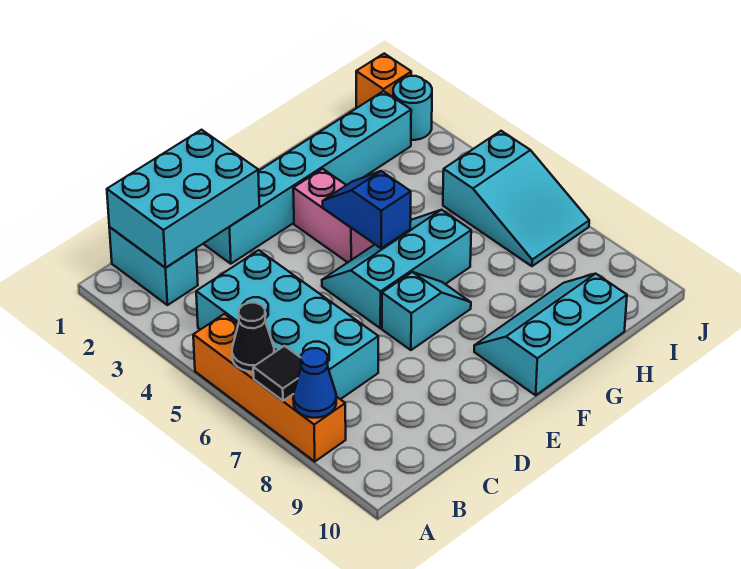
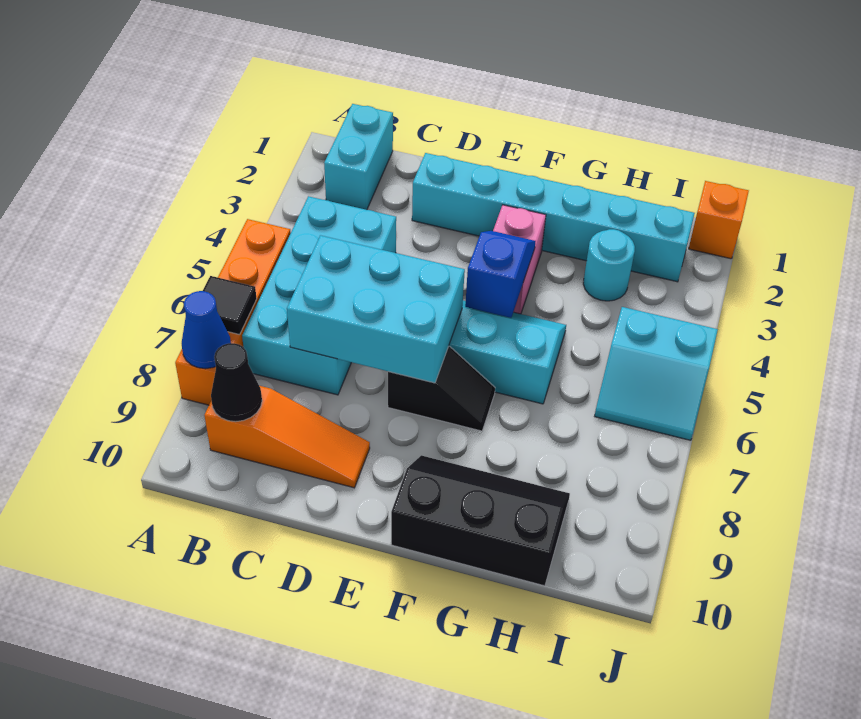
black 1x1 cone [232,303,274,372] -> black 1x1 cone moved to [211,343,262,422]
cyan 2x3 brick [107,130,259,268] -> cyan 2x3 brick moved to [287,235,465,383]
none -> orange 1x3 slope [204,386,370,488]
cyan 1x2 slope [382,272,471,350] -> black 1x2 slope [388,346,495,431]
cyan 2x3 slope [474,274,627,395] -> black 2x3 slope [391,455,570,586]
cyan 2x3 slope [443,131,589,266] -> cyan 2x2 slope [595,307,718,440]
cyan 1x1 round brick [393,76,432,140] -> cyan 1x1 round brick moved to [583,229,635,301]

